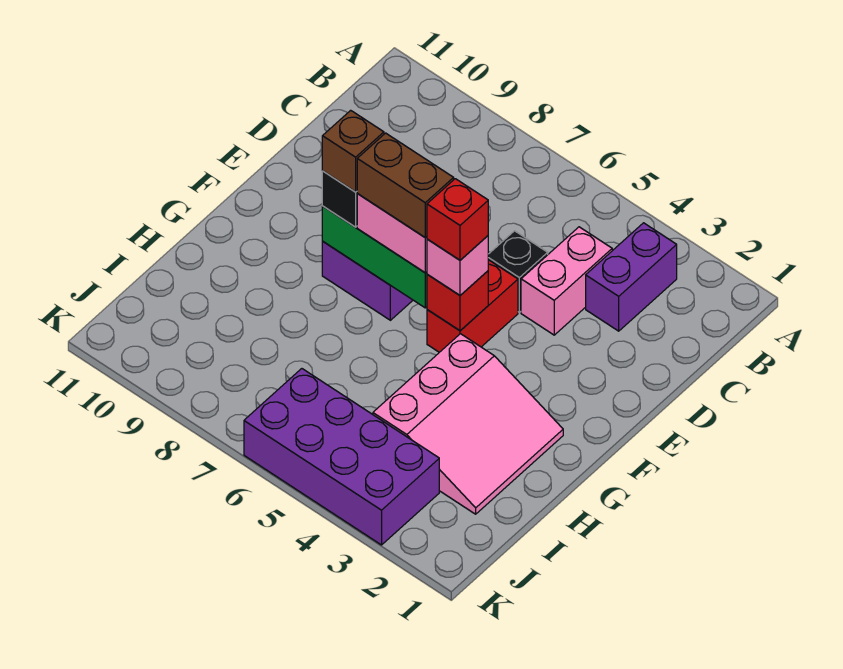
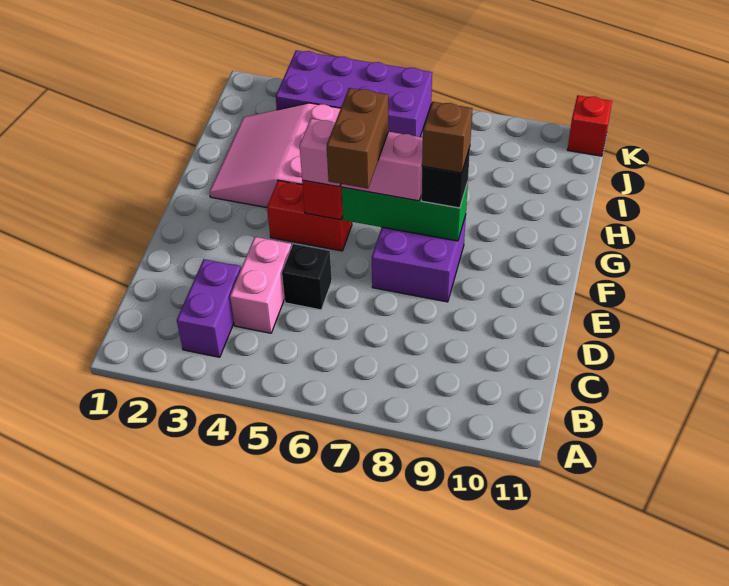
red 1x2 brick [427,260,518,352] -> red 1x2 brick turned to [267,180,352,251]
red 1x1 brick [427,179,488,260] -> red 1x1 brick moved to [568,95,612,156]
brown 1x2 brick [357,133,454,238] -> brown 1x2 brick turned to [327,88,389,188]

